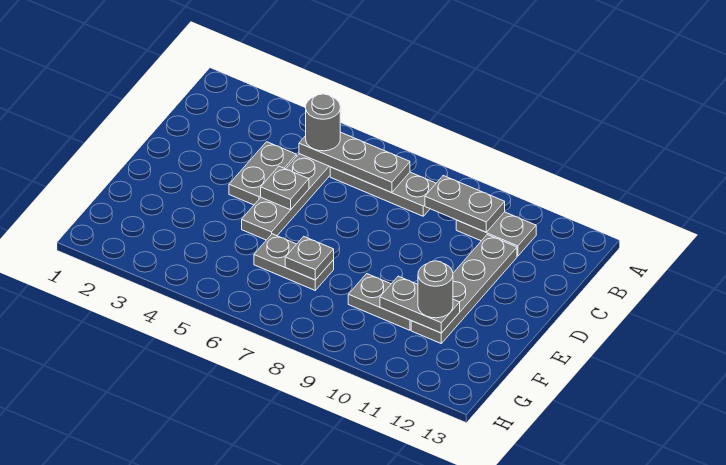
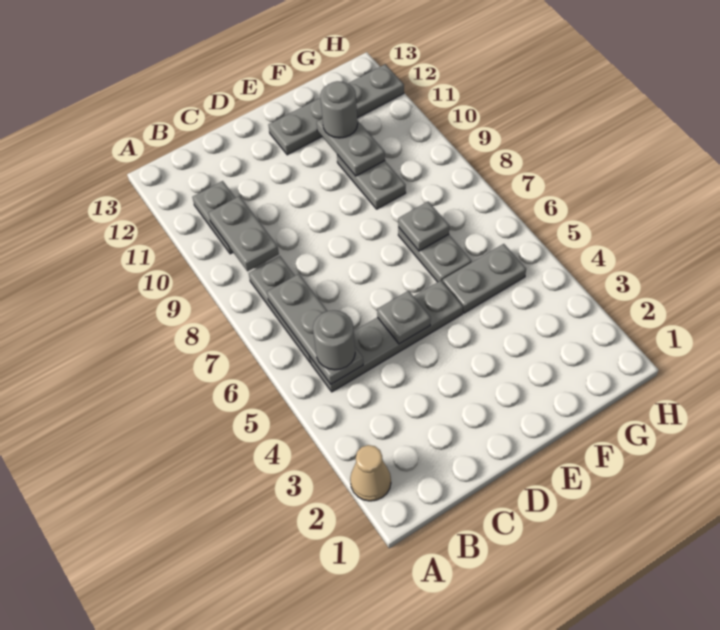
none -> tan 1x1 cone [350,445,391,501]
grey 1x2 plate [229,142,296,205] -> grey 1x2 plate moved to [442,244,526,313]
grey 1x4 plate [411,235,517,343] -> grey 1x4 plate moved to [268,64,404,155]

